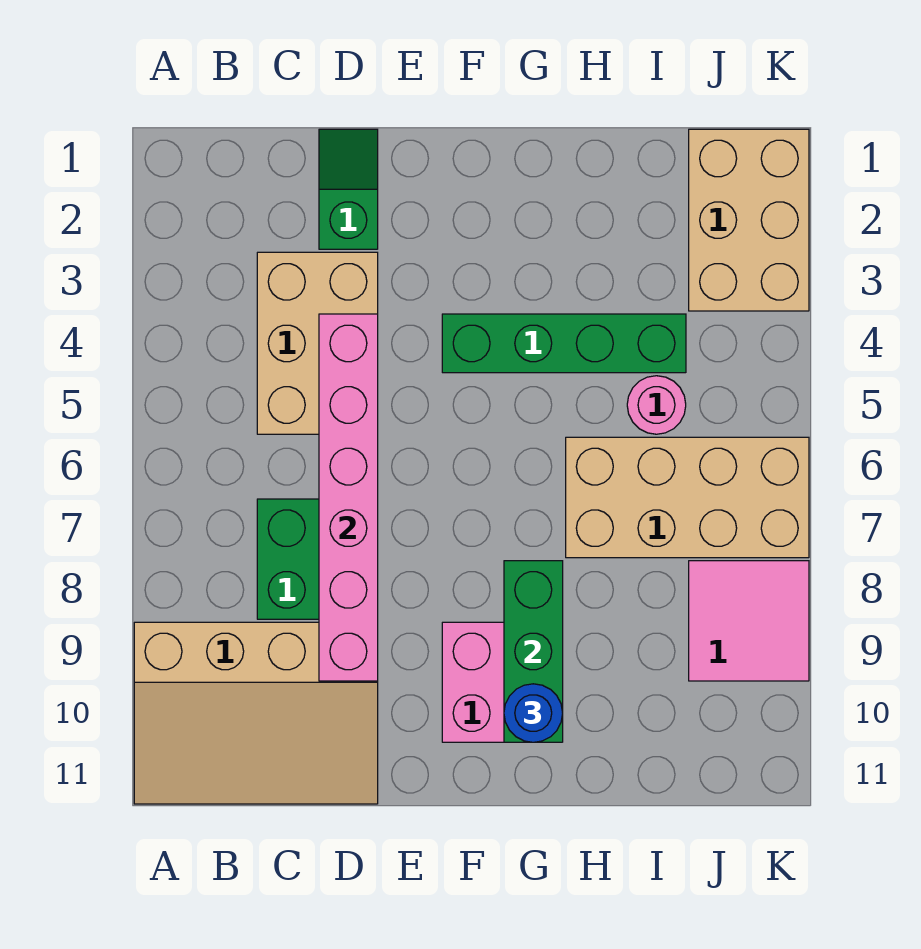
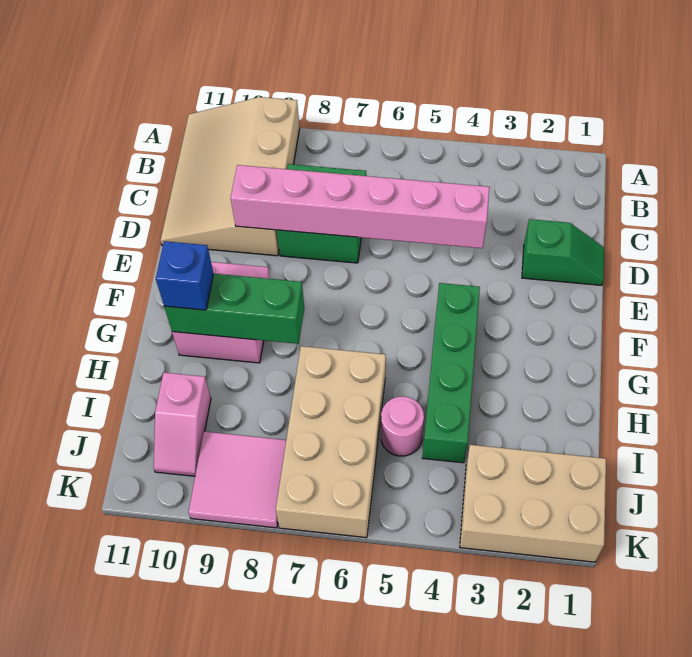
tan 2x3 brick [257,252,378,434] -> none
blue 1x1 round brick [504,684,563,742] -> blue 1x1 brick [156,241,214,310]
none -> pink 1x2 slope [154,373,211,476]

